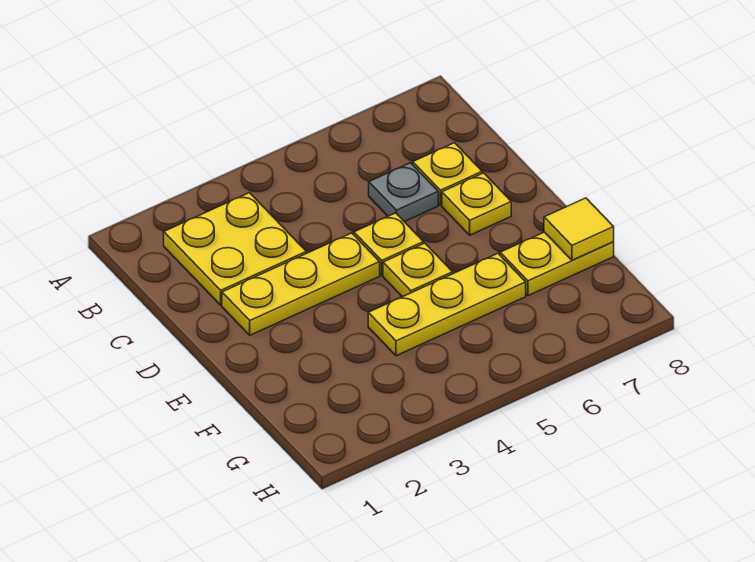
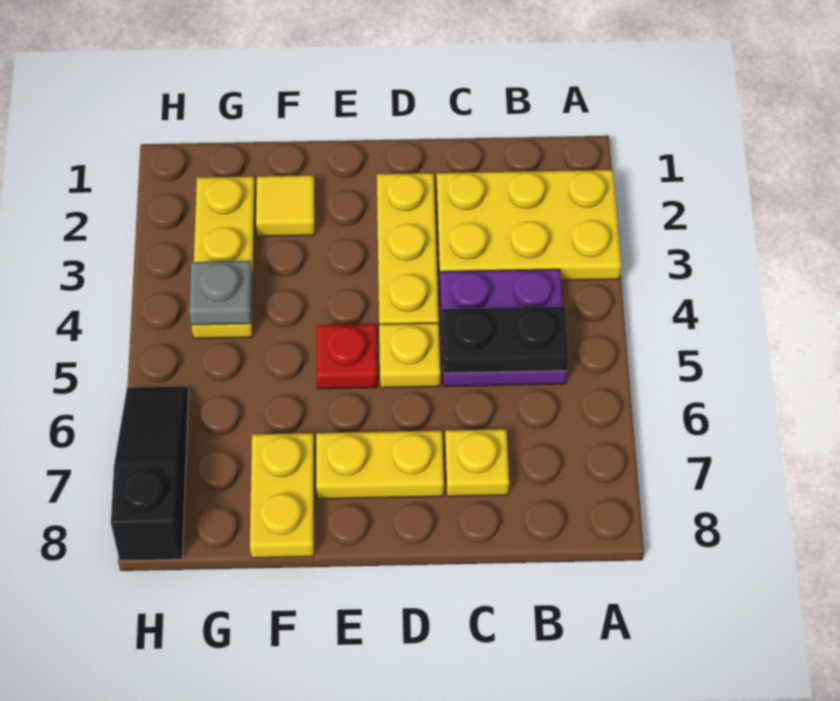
yellow 2x2 plate [164,193,306,305] -> yellow 2x3 plate [437,170,621,280]
none -> purple 2x2 plate [440,269,567,386]
none -> black 1x2 plate [442,307,568,373]
grey 1x1 plate [369,163,438,222] -> grey 1x1 plate moved to [189,261,252,325]
yellow 1x1 plate [442,173,511,235] -> yellow 1x2 plate [316,431,444,499]
yellow 1x1 plate [383,243,453,297] -> red 1x1 plate [317,324,377,389]
yellow 1x3 plate [368,253,526,356] -> yellow 1x3 plate moved to [192,176,255,338]
yellow 1x1 tile [544,198,614,260] -> yellow 1x1 tile moved to [256,175,315,236]
none -> black 1x3 slope [111,387,188,561]

